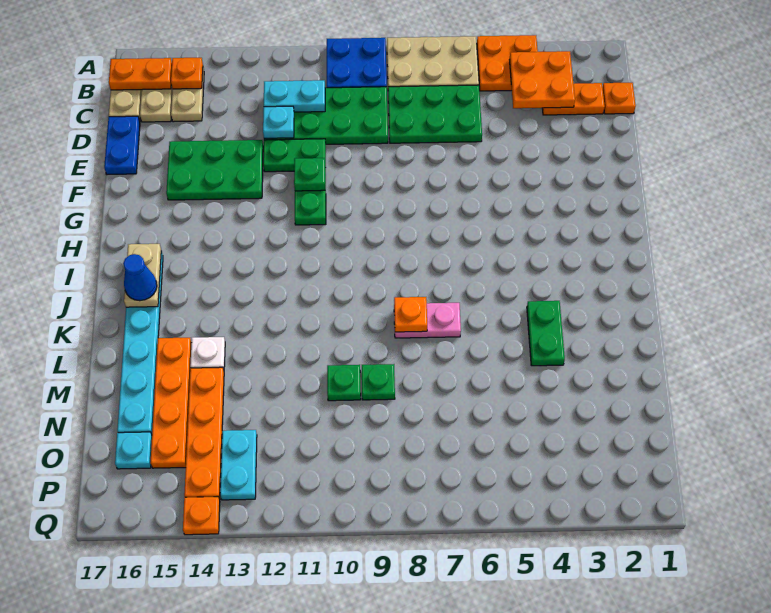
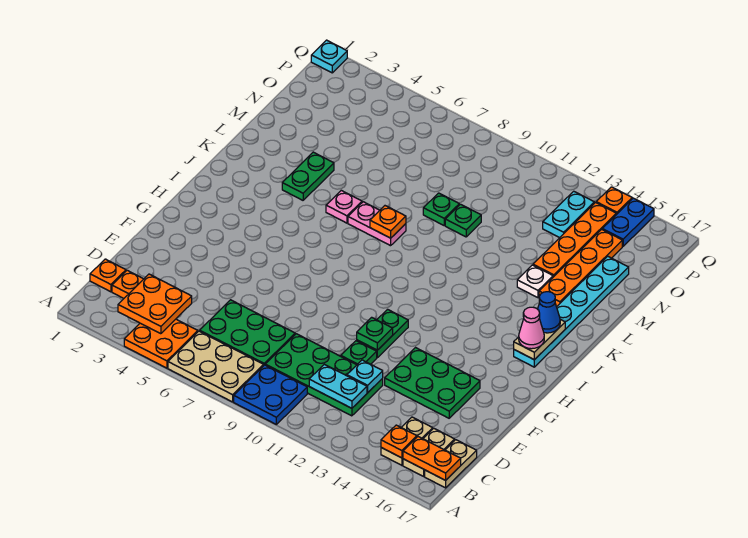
blue 1x2 plate [104,116,140,175] -> blue 1x2 plate moved to [602,198,654,246]
green 1x2 plate [263,139,326,172] -> green 1x1 plate [341,341,377,365]
none -> pink 1x1 cone [519,307,544,349]
none -> pink 1x1 plate [326,190,362,223]
cyan 1x1 plate [115,432,152,469] -> cyan 1x1 plate moved to [311,40,347,73]

